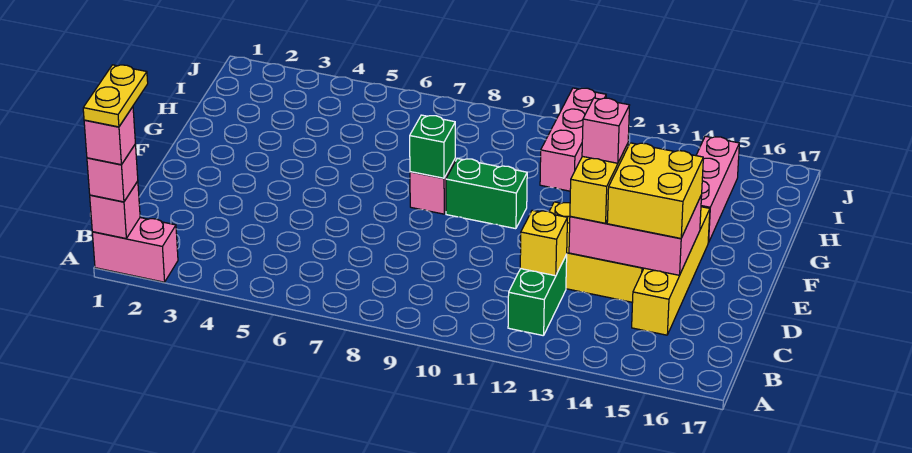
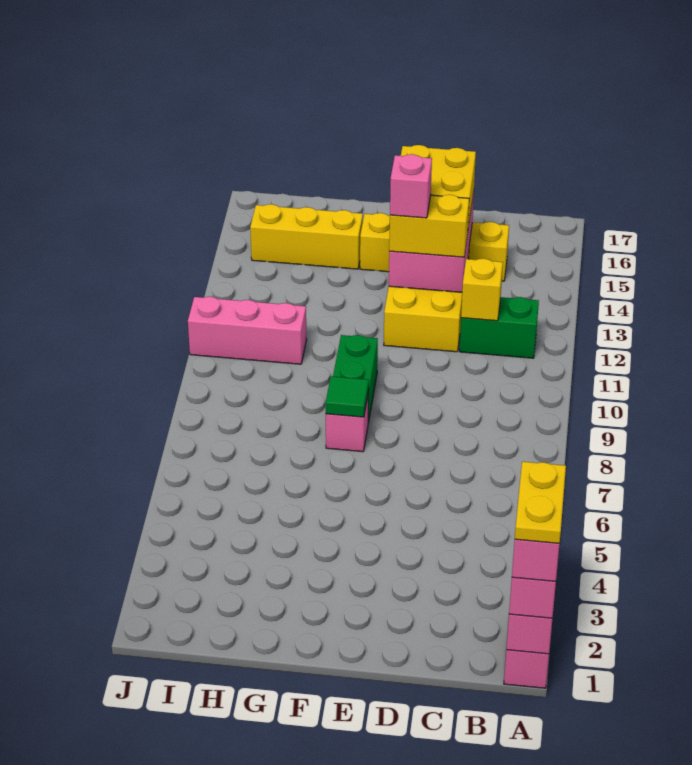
yellow 1x2 plate [83,65,148,127] -> yellow 1x2 plate turned to [515,462,566,543]
green 1x1 brick [410,115,455,178] -> green 1x1 tile [326,376,369,417]
pink 1x3 brick [696,136,739,243] -> yellow 1x3 brick [250,204,363,269]

